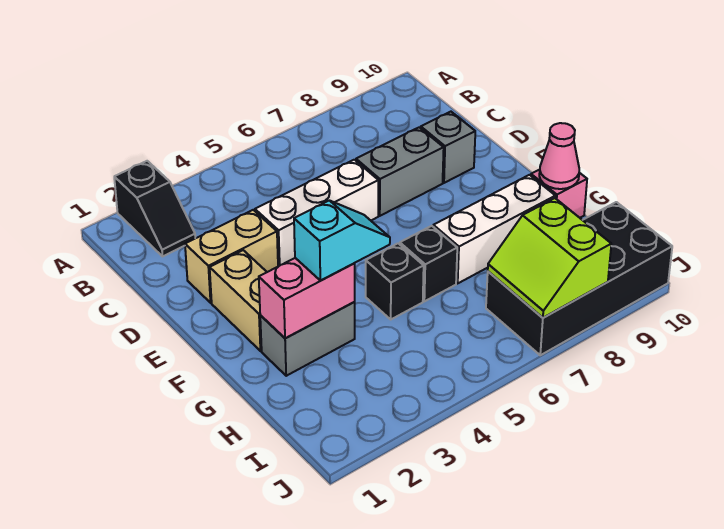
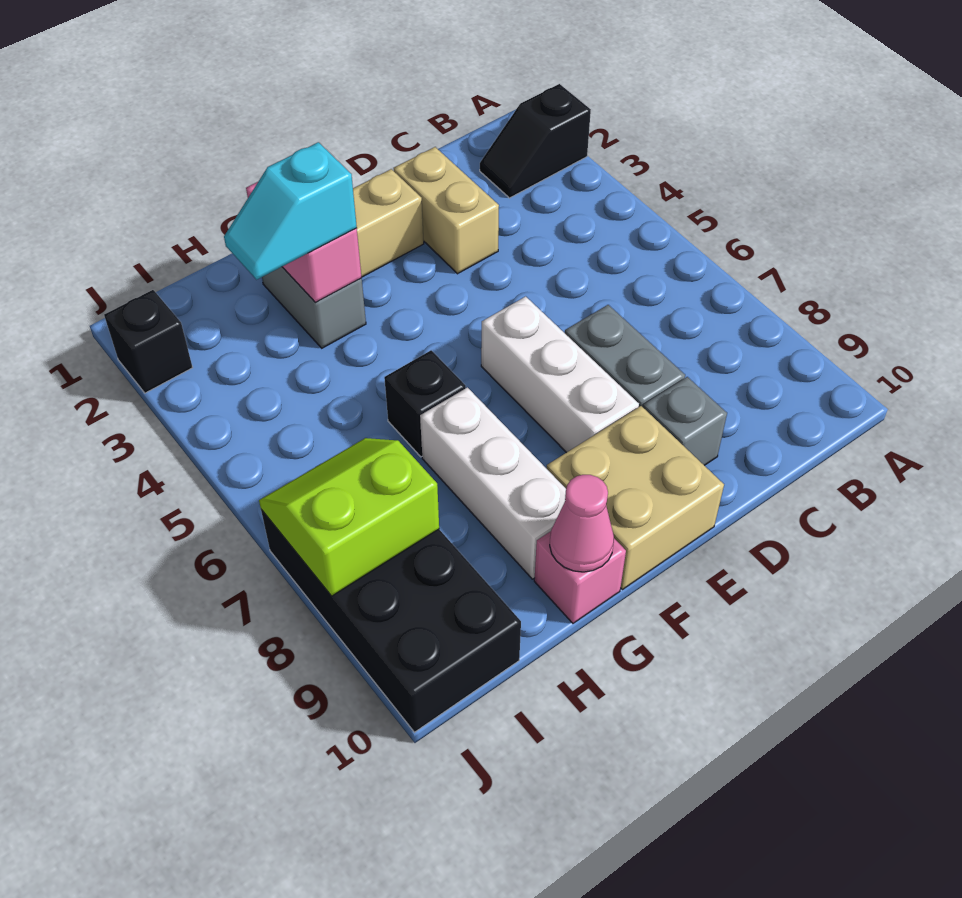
white 1x3 brick [255,160,378,266] -> white 1x3 brick moved to [481,296,639,453]
none -> tan 2x2 brick [547,406,724,590]
cyan 1x2 slope [294,200,390,281] -> cyan 1x2 slope turned to [224,142,357,280]
black 1x1 brick [366,243,424,319] -> black 1x1 brick moved to [104,290,193,393]

